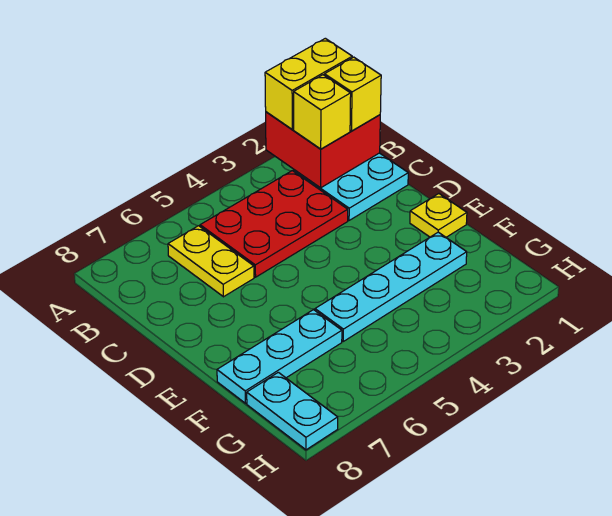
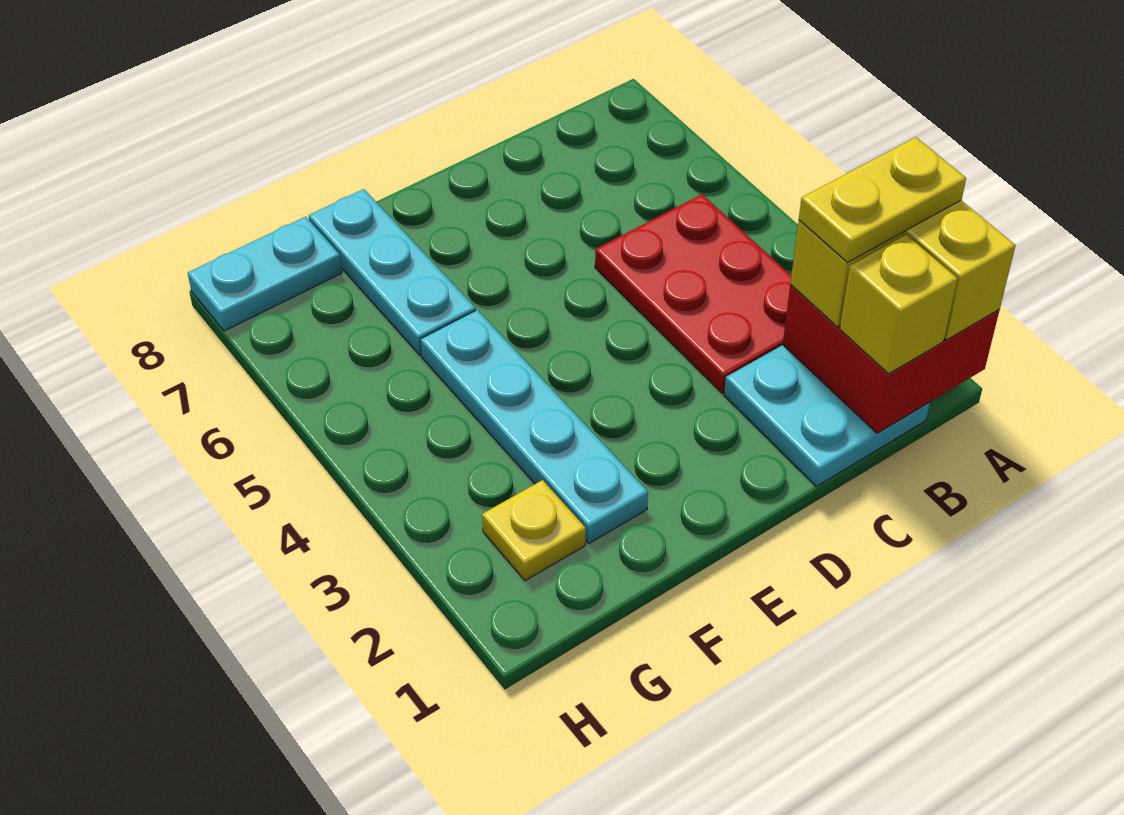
yellow 1x2 plate [168,226,254,297] -> yellow 1x2 plate moved to [799,137,966,263]
yellow 1x1 plate [410,194,467,237] -> yellow 1x1 plate moved to [482,480,586,581]

